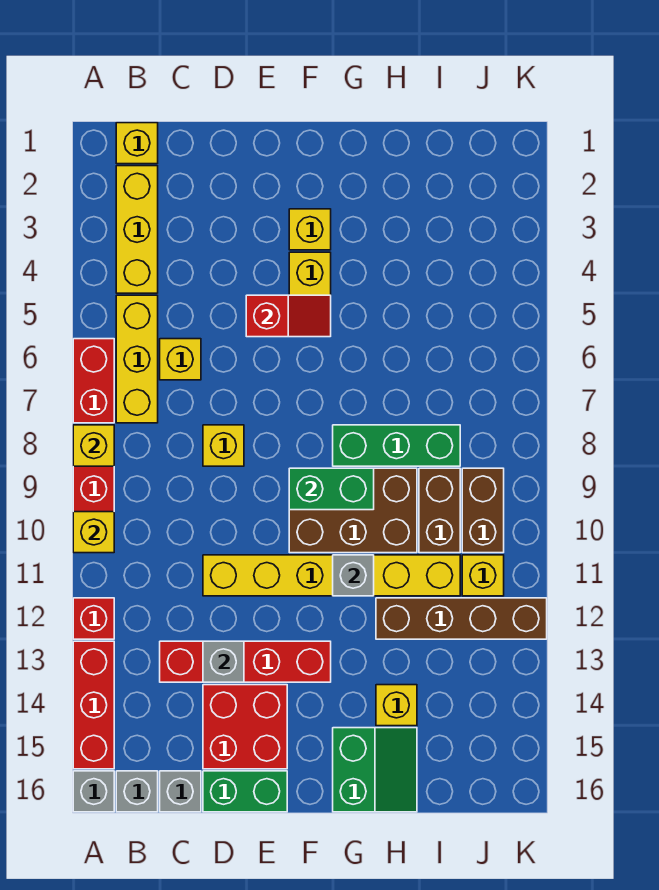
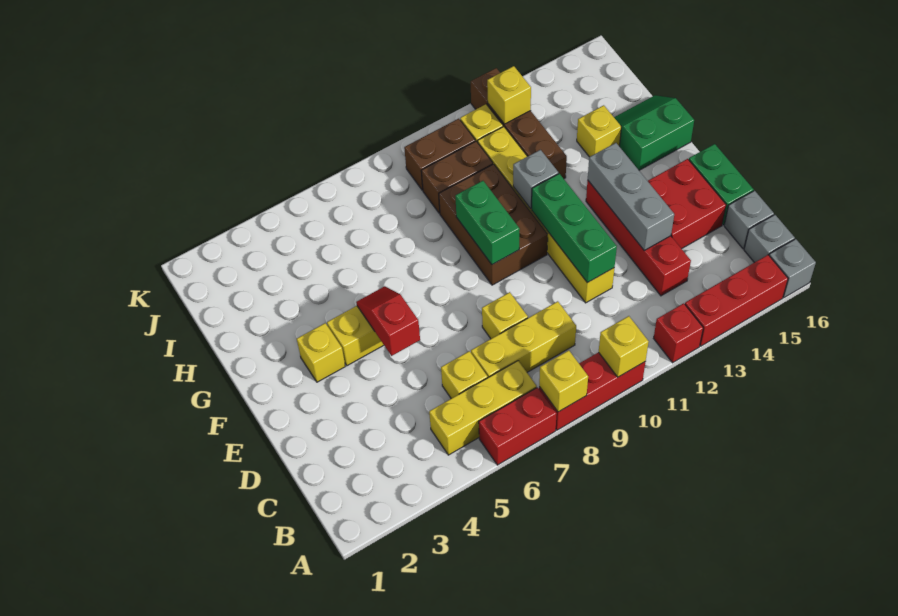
yellow 1x1 brick [116,123,158,164] -> yellow 1x1 brick moved to [487,66,531,124]
yellow 1x3 brick [116,166,158,293] -> yellow 1x3 brick moved to [471,301,576,377]
grey 1x1 brick [203,641,244,682] -> grey 1x3 brick [588,143,674,251]
green 1x3 brick [333,425,460,466] -> green 1x3 brick moved to [532,174,617,283]

